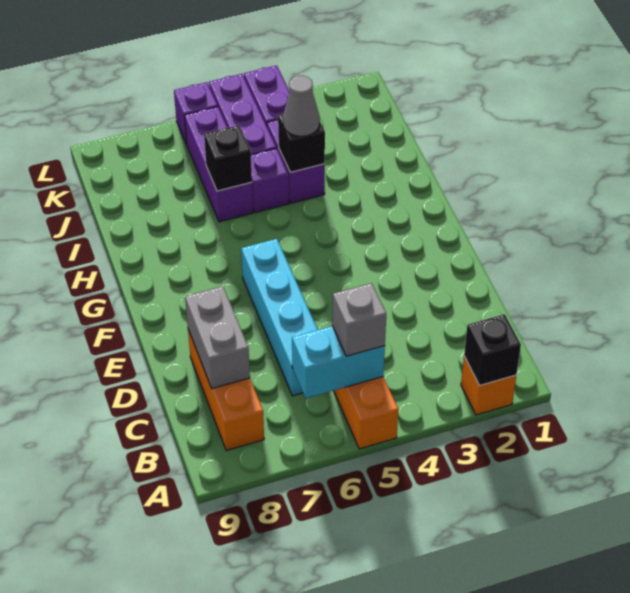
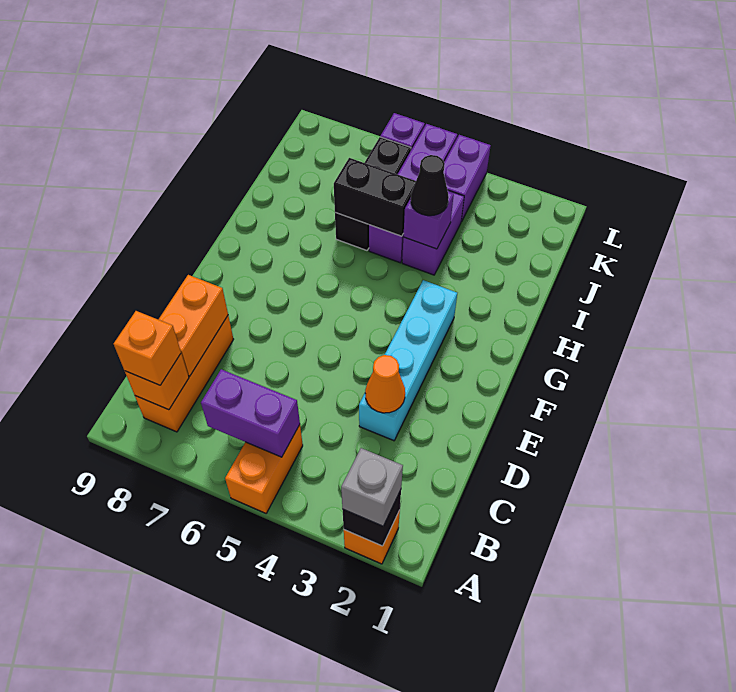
cyan 1x2 brick [292,326,385,398] -> purple 1x2 brick [201,369,300,457]
grey 1x1 brick [332,283,386,356] -> grey 1x1 brick moved to [341,448,403,526]
none -> orange 1x1 brick [125,354,189,410]
none -> orange 1x1 brick [114,311,181,385]
cyan 1x4 brick [241,239,318,396] -> cyan 1x4 brick moved to [359,280,457,441]
grey 1x2 brick [185,286,250,389] -> orange 1x2 brick [158,275,228,376]
none -> orange 1x1 cone [365,355,405,413]
black 1x1 brick [278,114,325,172] -> purple 1x1 brick [403,192,454,249]
grey 1x1 cone [283,76,320,137] -> black 1x1 cone [411,155,449,216]
purple 1x3 brick [184,107,253,222] -> black 1x3 brick [335,137,411,250]
black 1x1 brick [204,125,252,191] -> black 1x2 brick [334,158,416,236]

